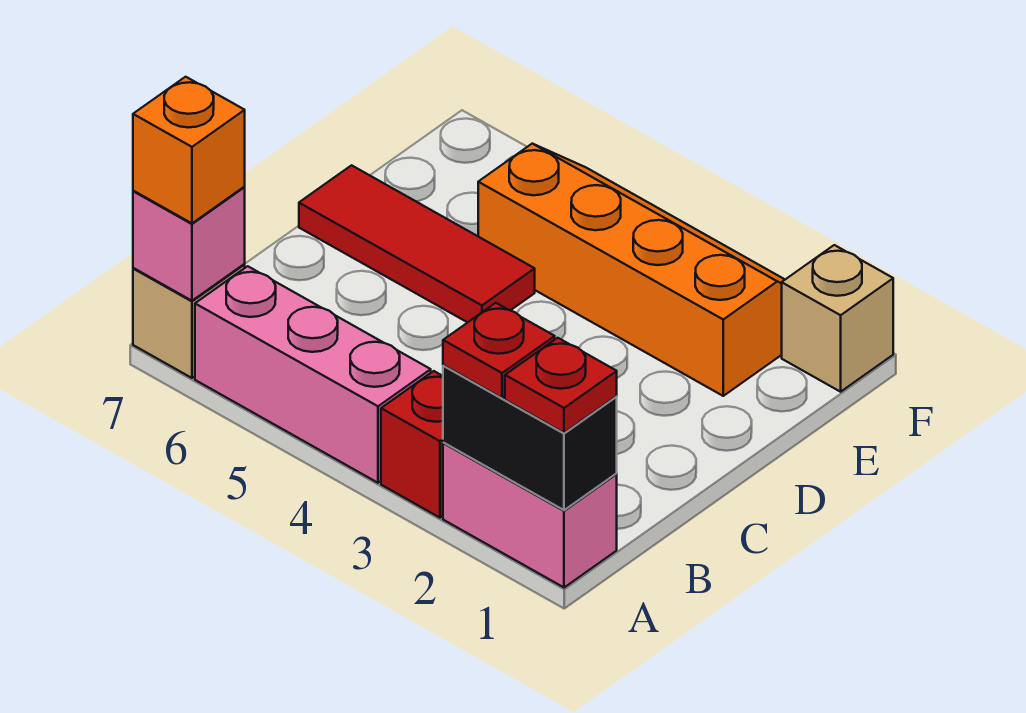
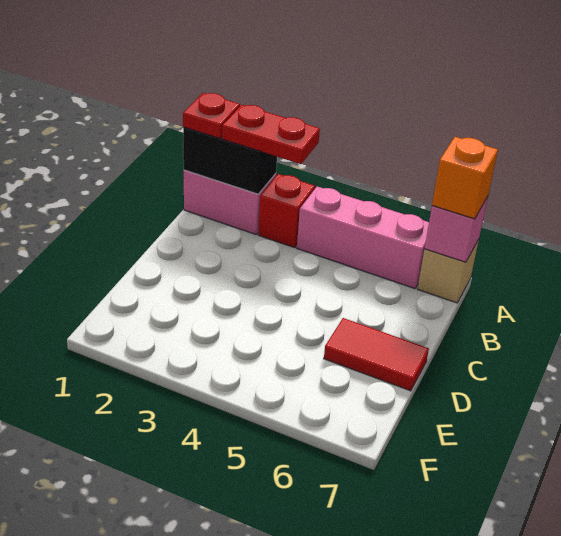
red 1x1 plate [443,303,555,398] -> red 1x2 plate [222,105,320,164]
red 1x3 tile [299,165,535,322] -> red 1x2 tile [324,318,429,391]
orange 2x4 slope [478,144,785,396] -> none
tan 1x1 brick [782,245,893,392] -> none

